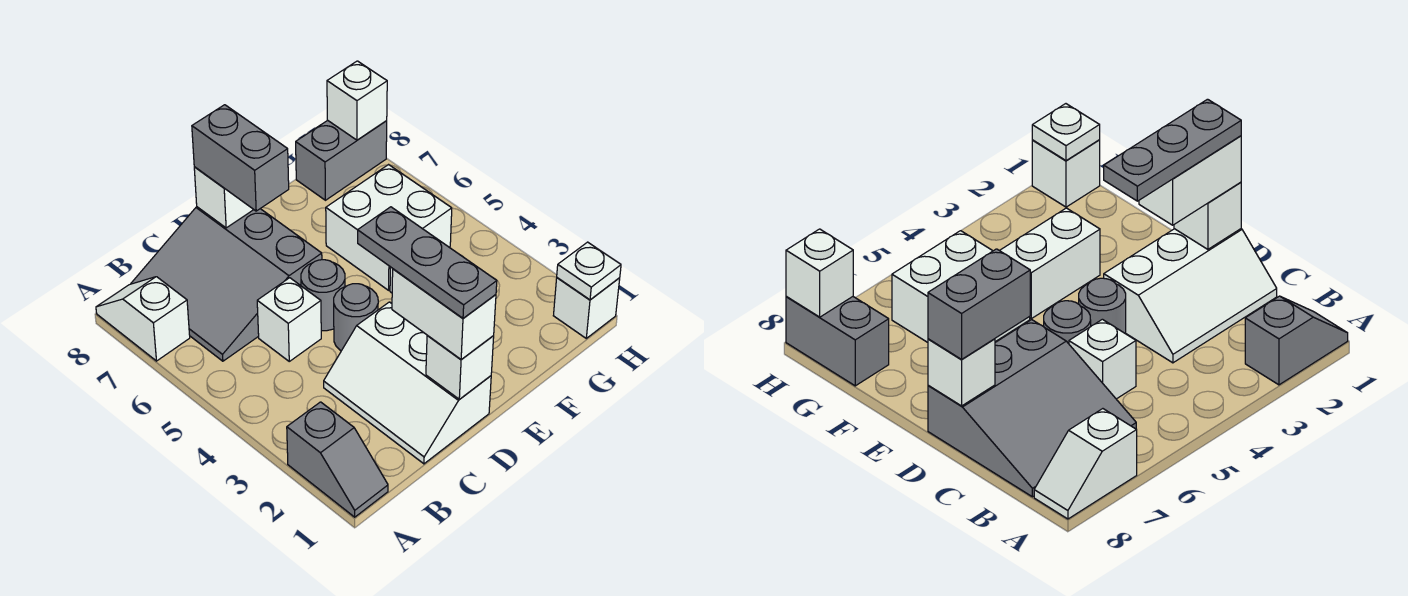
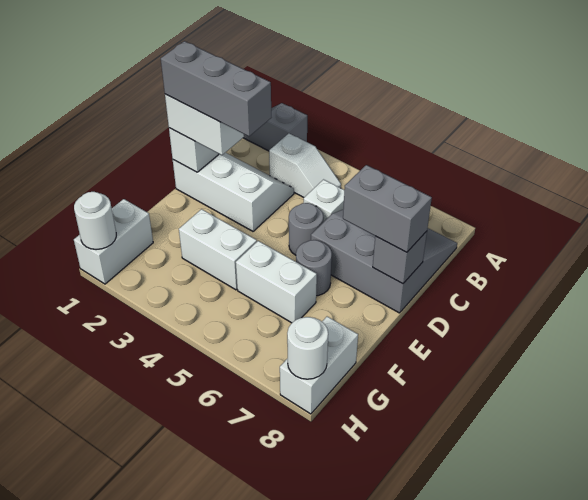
white 1x2 slope [96,277,190,361] -> white 1x2 slope moved to [269,133,341,197]
grey 1x3 plate [358,207,497,318] -> grey 1x3 brick [161,41,271,136]
grey 1x1 round brick [334,284,378,351] -> grey 1x1 round brick moved to [296,240,332,296]
white 1x1 brick [194,167,254,228] -> grey 1x1 brick [373,231,427,284]
white 2x2 brick [326,165,452,290] -> white 1x2 brick [236,241,317,323]
grey 1x2 brick [296,120,387,200] -> white 1x2 brick [280,317,358,414]
white 1x1 brick [553,278,620,338] -> white 1x2 brick [74,199,153,284]
white 1x1 plate [557,242,621,300] -> white 1x1 round brick [74,192,116,250]
white 1x1 brick [327,61,387,140] -> white 1x1 round brick [287,317,328,379]

